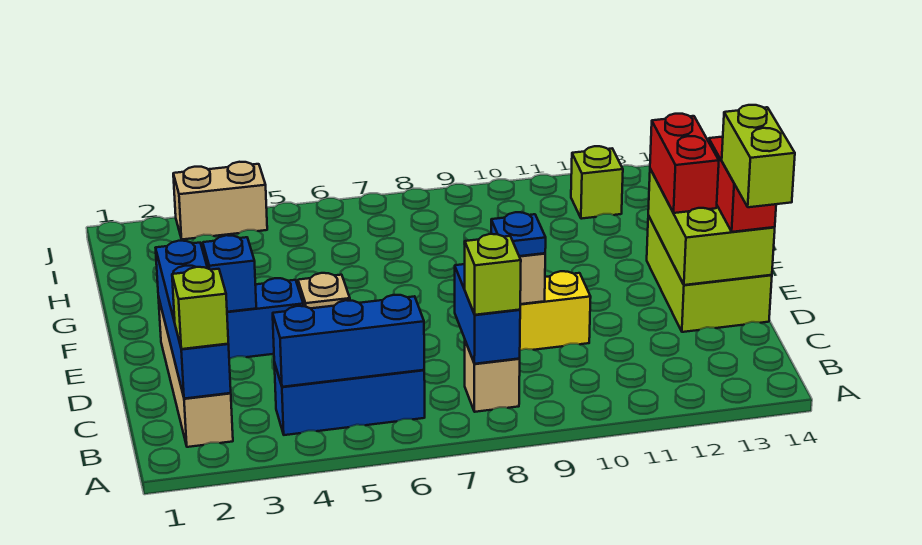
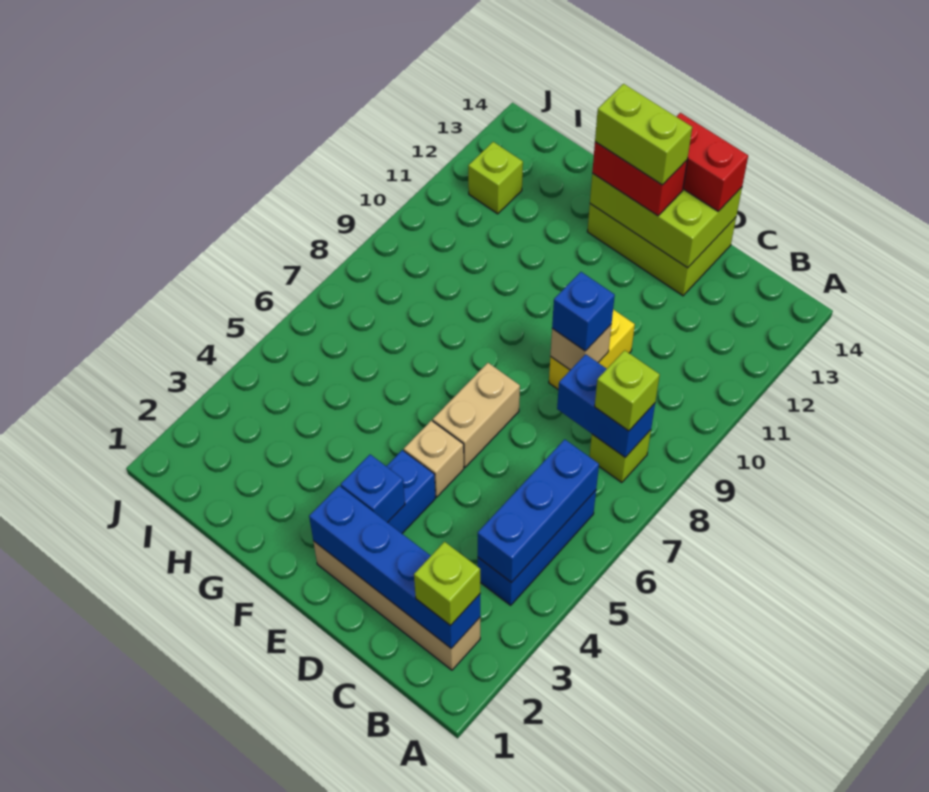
tan 1x1 brick [465,341,520,412] -> lime 1x1 brick [589,430,651,483]
lime 1x2 brick [722,105,795,207] -> lime 1x2 brick moved to [595,84,692,185]
blue 1x1 plate [491,212,546,256] -> blue 1x1 brick [552,272,615,351]
tan 1x2 brick [173,162,267,239] -> tan 1x2 brick moved to [433,363,520,467]

